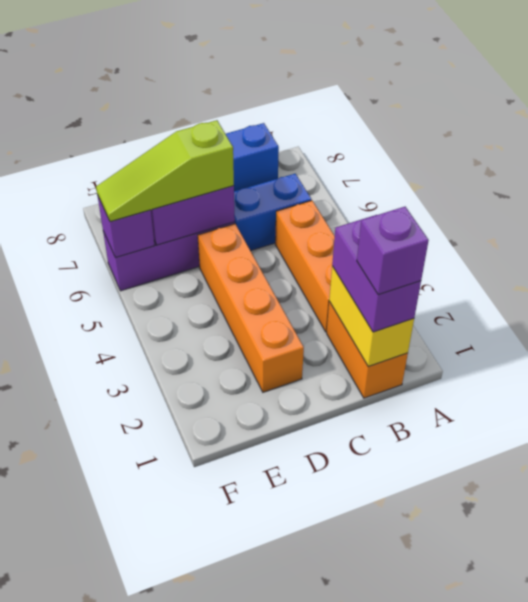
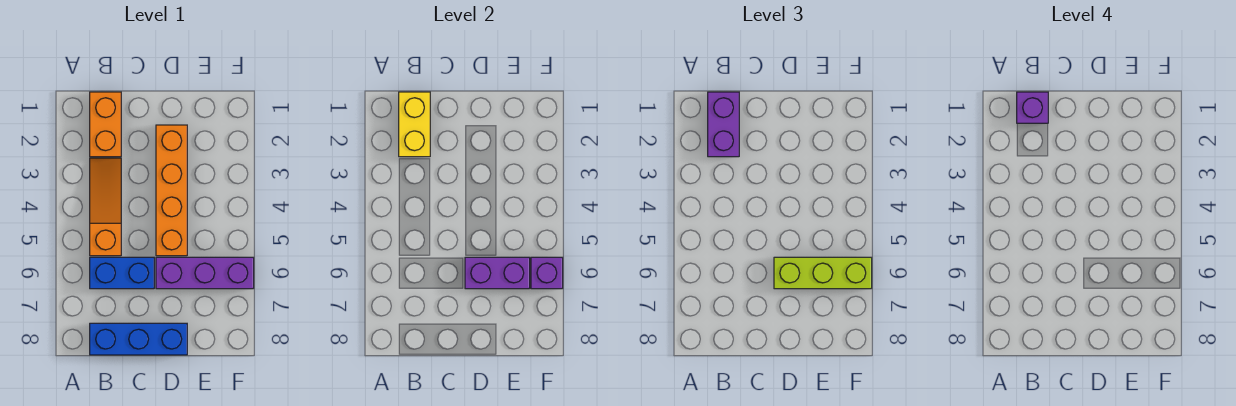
orange 1x3 brick [275,200,335,332] -> orange 1x3 slope [90,158,121,256]
lime 1x3 slope [96,120,234,222] -> lime 1x3 brick [774,257,872,289]

